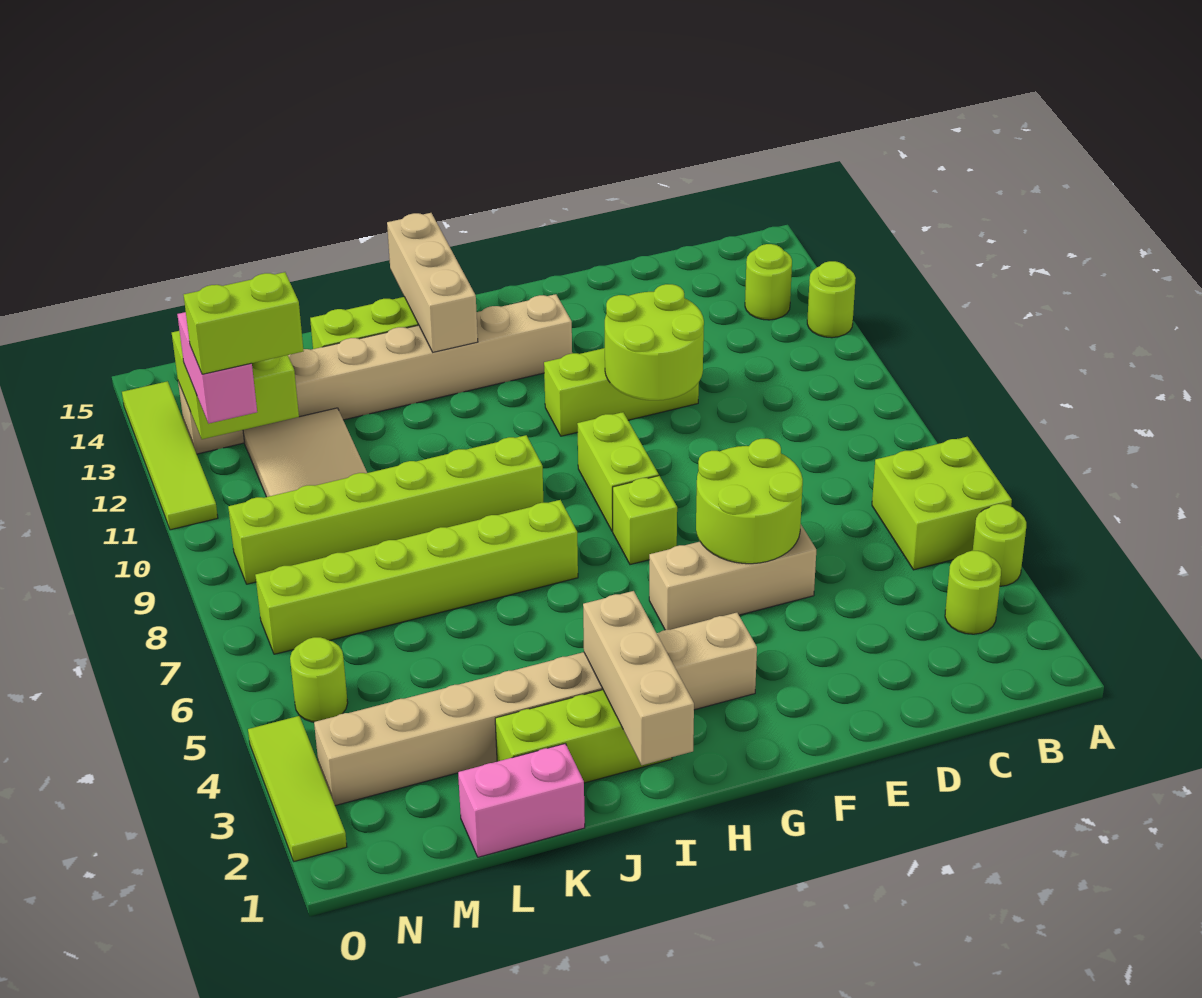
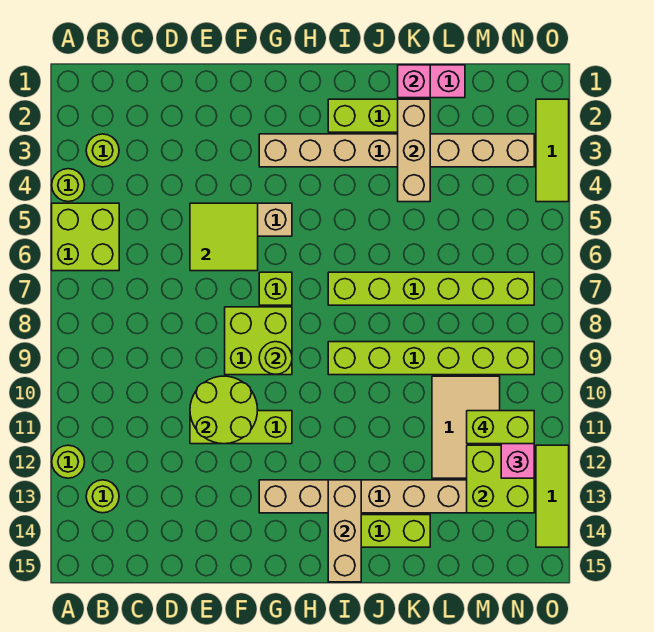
lime 2x2 round brick [696,439,803,564] -> lime 2x2 tile [190,203,258,271]
lime 1x2 brick [577,412,659,531] -> lime 2x2 brick [225,307,292,375]
tan 1x3 brick [583,591,694,765] -> tan 1x3 brick moved to [398,99,430,202]
none -> pink 1x1 brick [398,65,430,98]
lime 1x1 round brick [290,637,348,722] -> lime 1x1 round brick moved to [259,342,292,374]
lime 1x4 tile [122,381,218,530] -> lime 1x3 tile [536,445,569,547]

